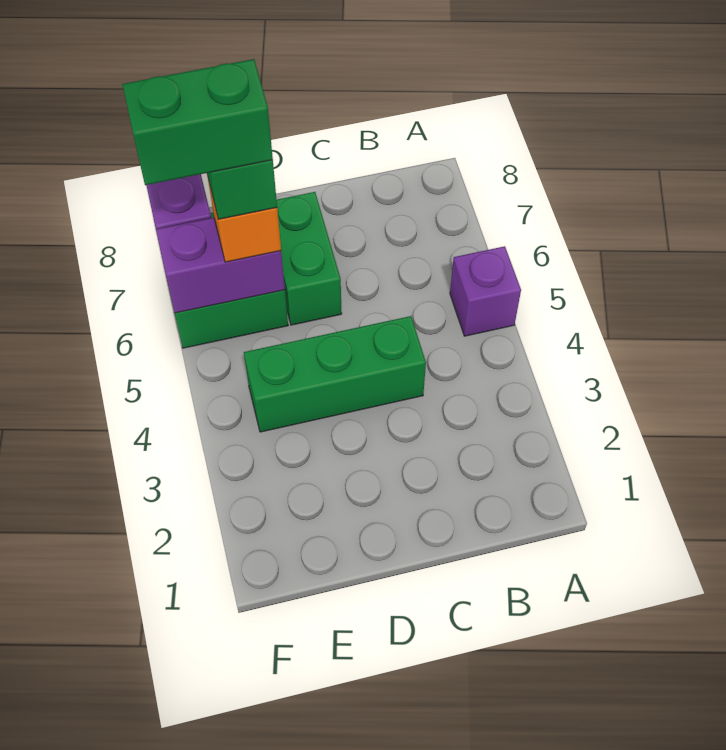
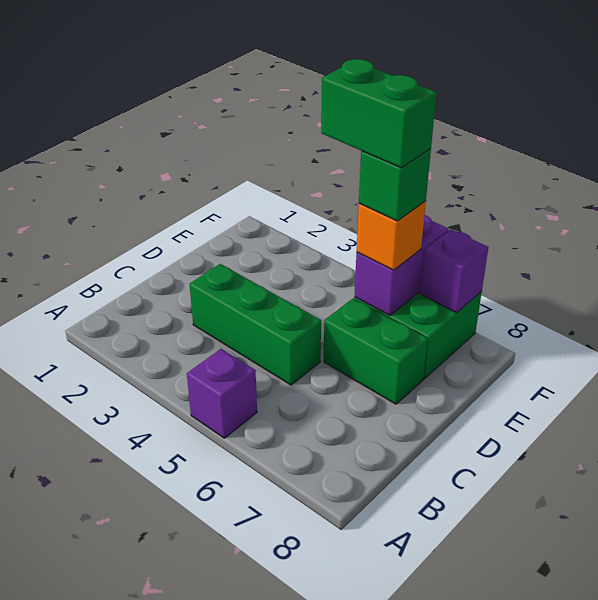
green 1x3 brick [244,316,426,432] -> green 1x3 brick turned to [190,264,321,385]
green 1x2 brick [122,59,273,185] -> green 1x2 brick turned to [321,59,437,168]

